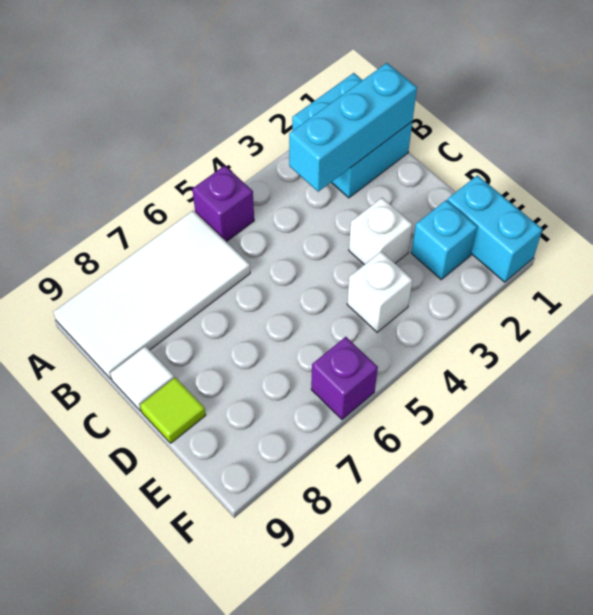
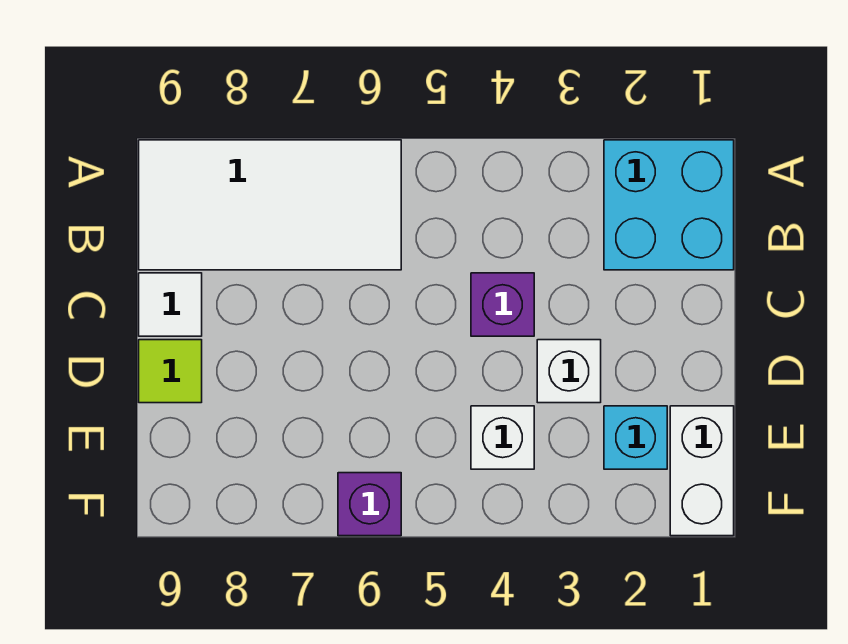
purple 1x1 brick [192,165,254,242] -> purple 1x1 brick moved to [471,273,534,336]
cyan 1x3 brick [289,63,417,192] -> none
cyan 1x2 brick [447,175,542,282] -> white 1x2 brick [670,406,734,536]

